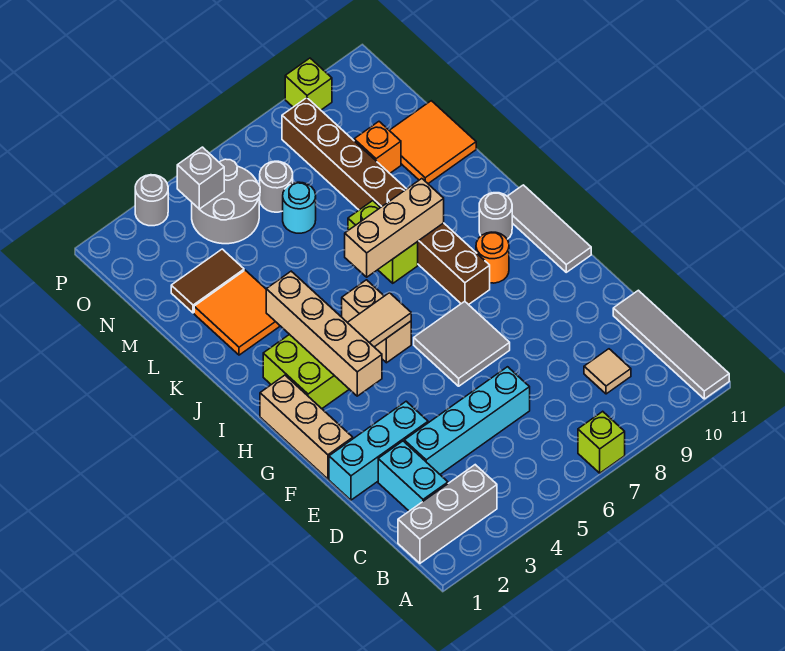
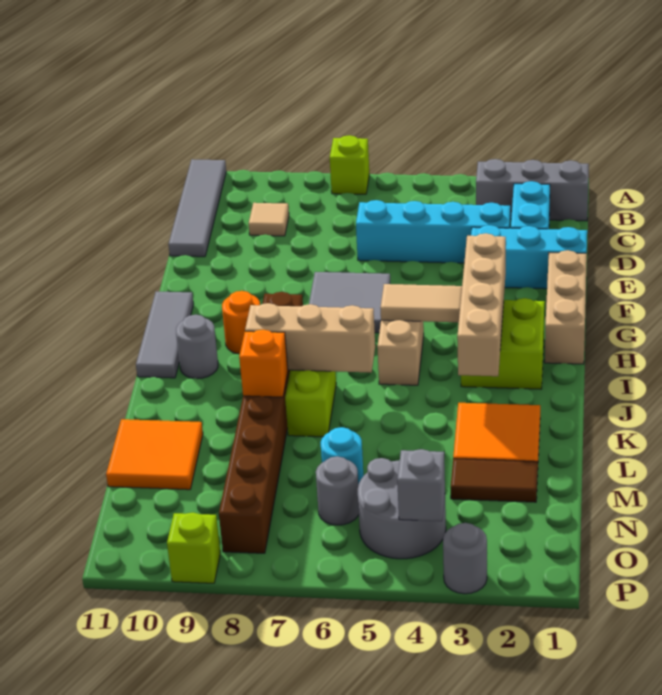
orange 1x1 brick [354,122,401,173] -> orange 1x1 brick moved to [239,330,288,397]

